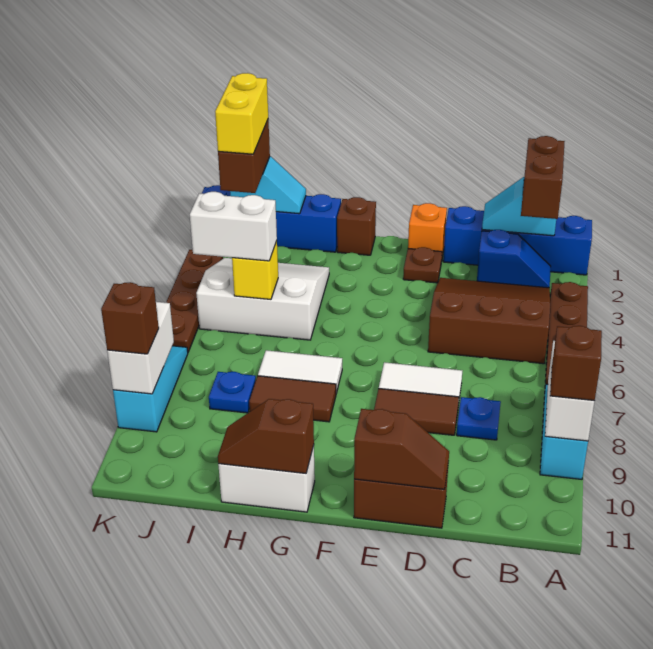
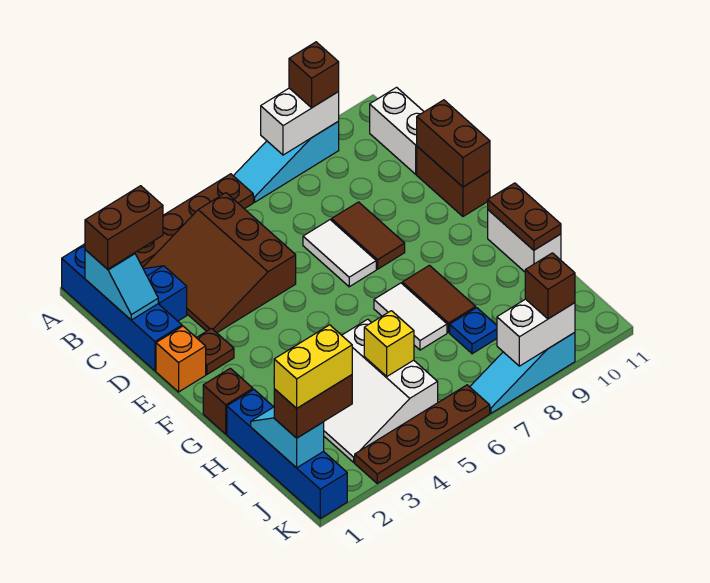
blue 1x1 plate [457,397,501,440] -> none
brown 1x2 slope [354,409,449,489] -> brown 1x2 brick [417,100,490,187]
brown 1x2 slope [218,399,314,473] -> brown 1x2 plate [488,183,561,250]
white 1x2 brick [190,192,277,261] -> white 1x2 brick moved to [370,87,424,174]

